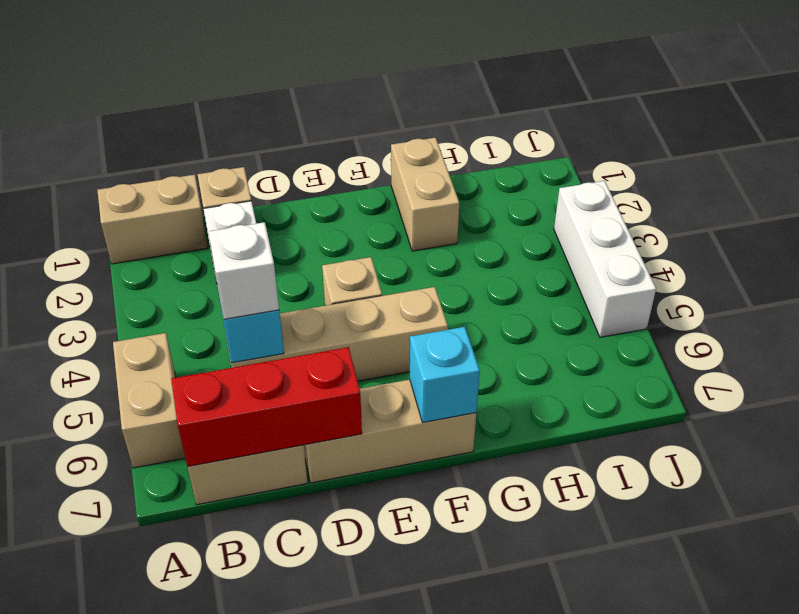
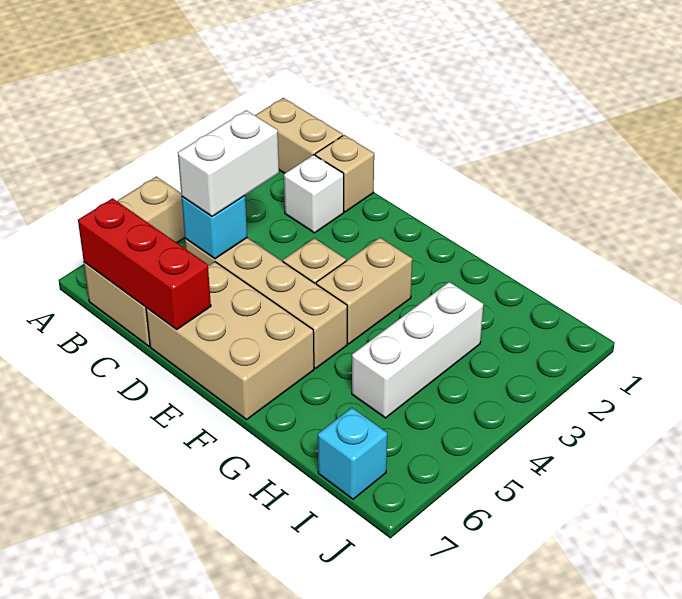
white 1x1 brick [209,222,279,319] -> white 1x2 brick [178,110,279,216]
tan 1x3 brick [304,380,476,483] -> tan 2x3 brick [146,262,314,420]
cyan 1x1 brick [410,327,480,422] -> cyan 1x1 brick moved to [318,408,387,499]
tan 1x2 brick [391,138,459,251] -> tan 1x2 brick moved to [316,238,412,344]
white 1x3 brick [554,181,656,337] -> white 1x3 brick moved to [352,282,483,418]

